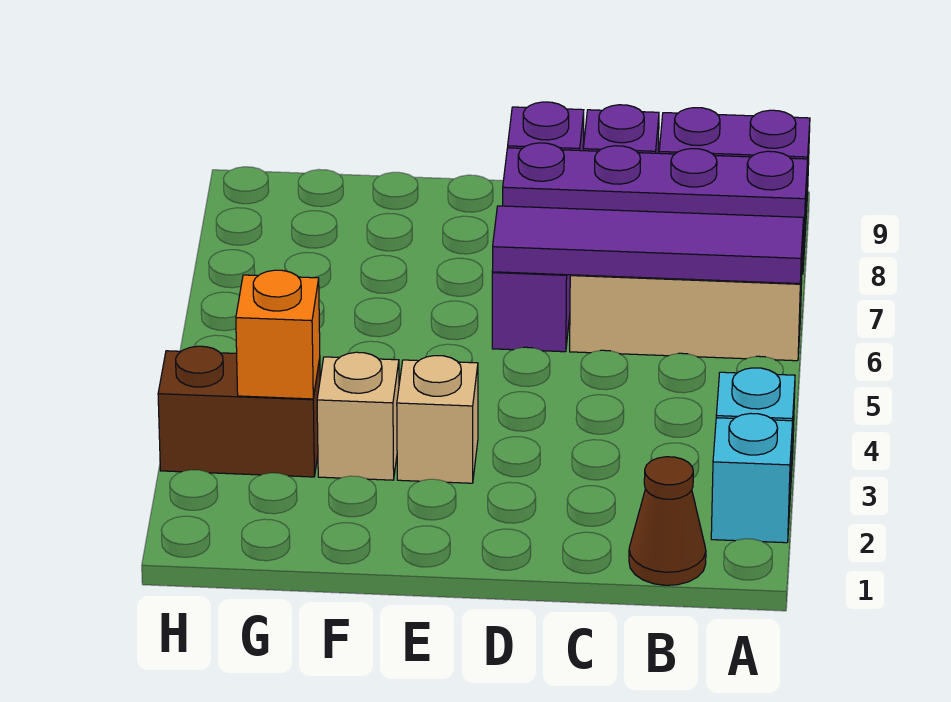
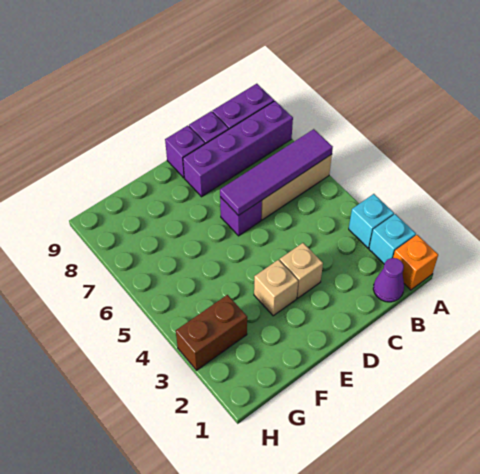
brown 1x1 cone [629,457,706,585] -> purple 1x1 cone [373,258,404,302]
tan 1x1 brick [317,352,399,480] -> tan 1x1 brick moved to [280,243,323,298]
orange 1x1 brick [236,270,320,399] -> orange 1x1 brick moved to [393,235,438,290]

